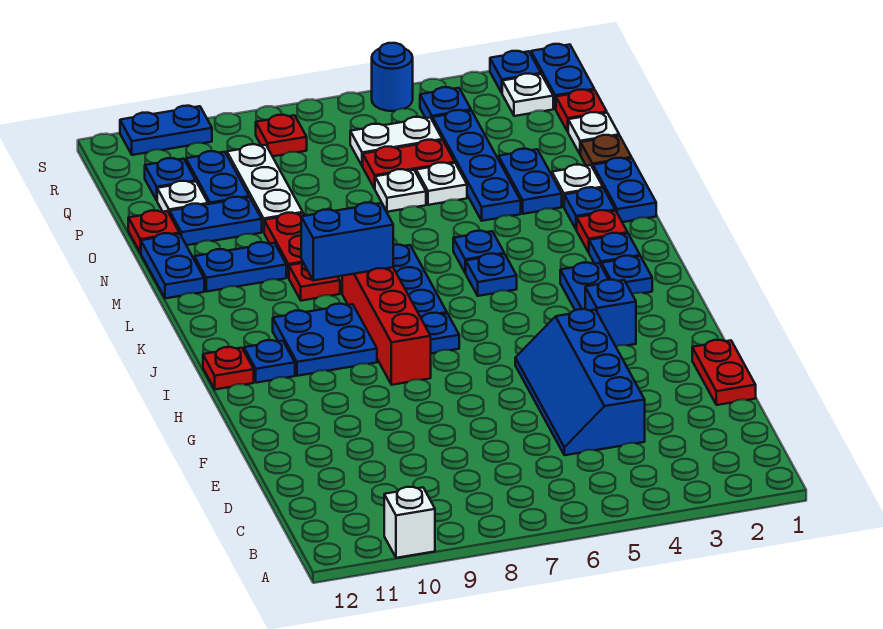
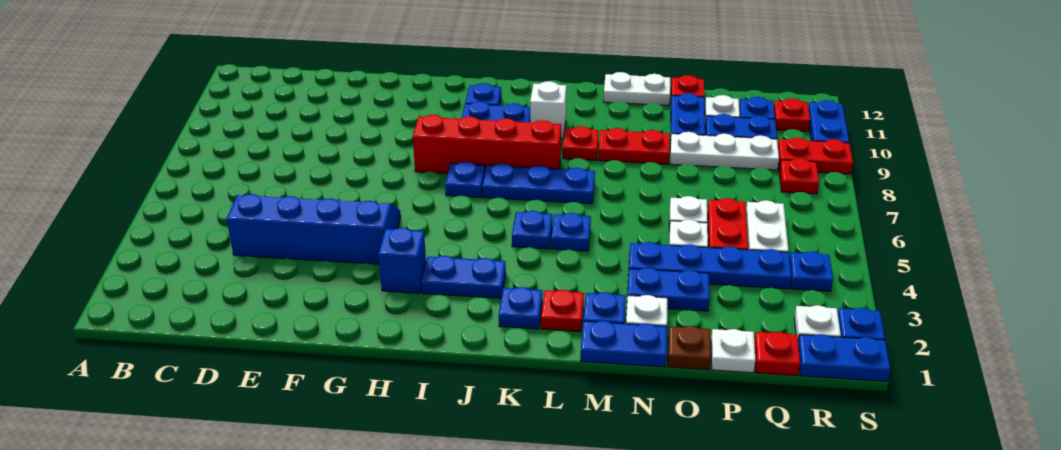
white 1x1 brick [384,487,435,558] -> white 1x1 brick moved to [530,81,566,138]
red 1x2 plate [692,340,756,405] -> red 1x2 plate moved to [778,137,853,174]
red 1x1 plate [203,347,254,389] -> red 1x1 plate moved to [774,99,810,131]
blue 1x1 plate [602,256,652,294] -> none
blue 1x2 brick [301,203,393,280] -> none
blue 1x2 plate [194,242,286,292] -> none
blue 1x2 plate [141,233,204,298] -> white 1x2 plate [603,72,670,106]
blue 1x1 round brick [372,43,413,111] -> none

